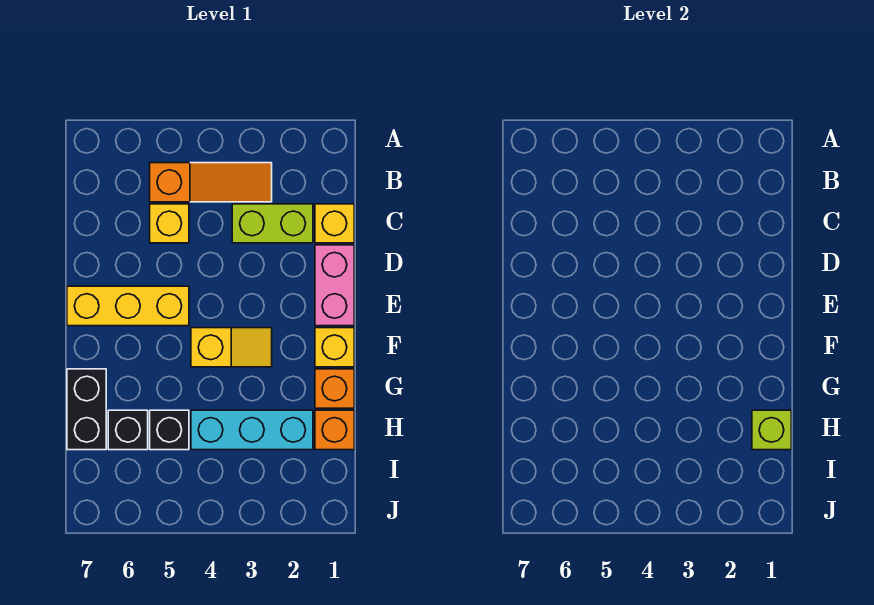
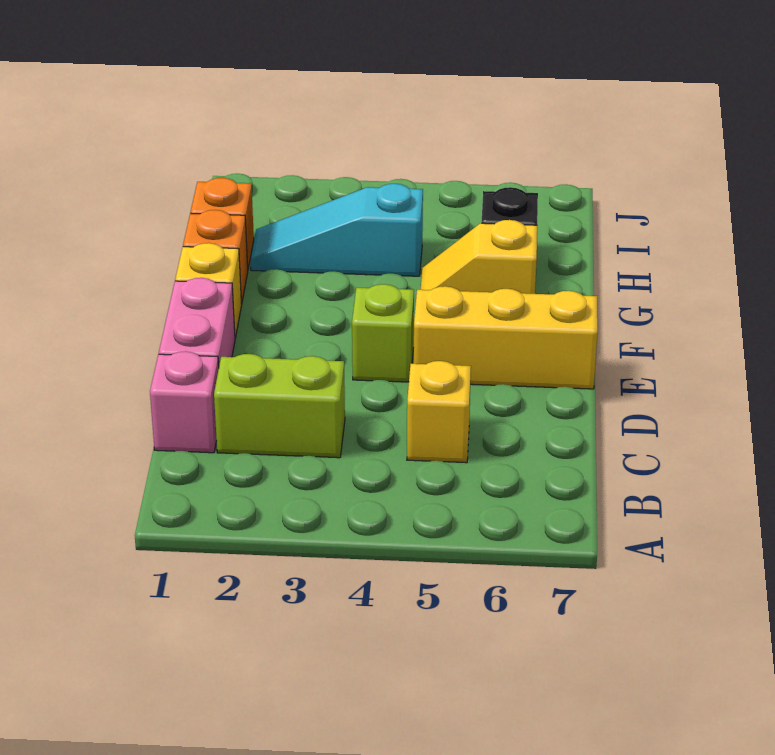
orange 1x3 slope [150,163,272,202] -> none
yellow 1x1 brick [315,204,354,243] -> pink 1x1 brick [150,351,219,453]
yellow 1x2 slope [191,328,272,367] -> yellow 1x2 slope moved to [421,220,537,294]
black 1x2 brick [67,369,106,450] -> none
lime 1x1 brick [752,410,791,450] -> lime 1x1 brick moved to [352,284,414,382]
cyan 1x3 brick [191,410,313,450] -> cyan 1x3 slope [250,184,423,276]
black 1x1 brick [150,410,189,450] -> none

